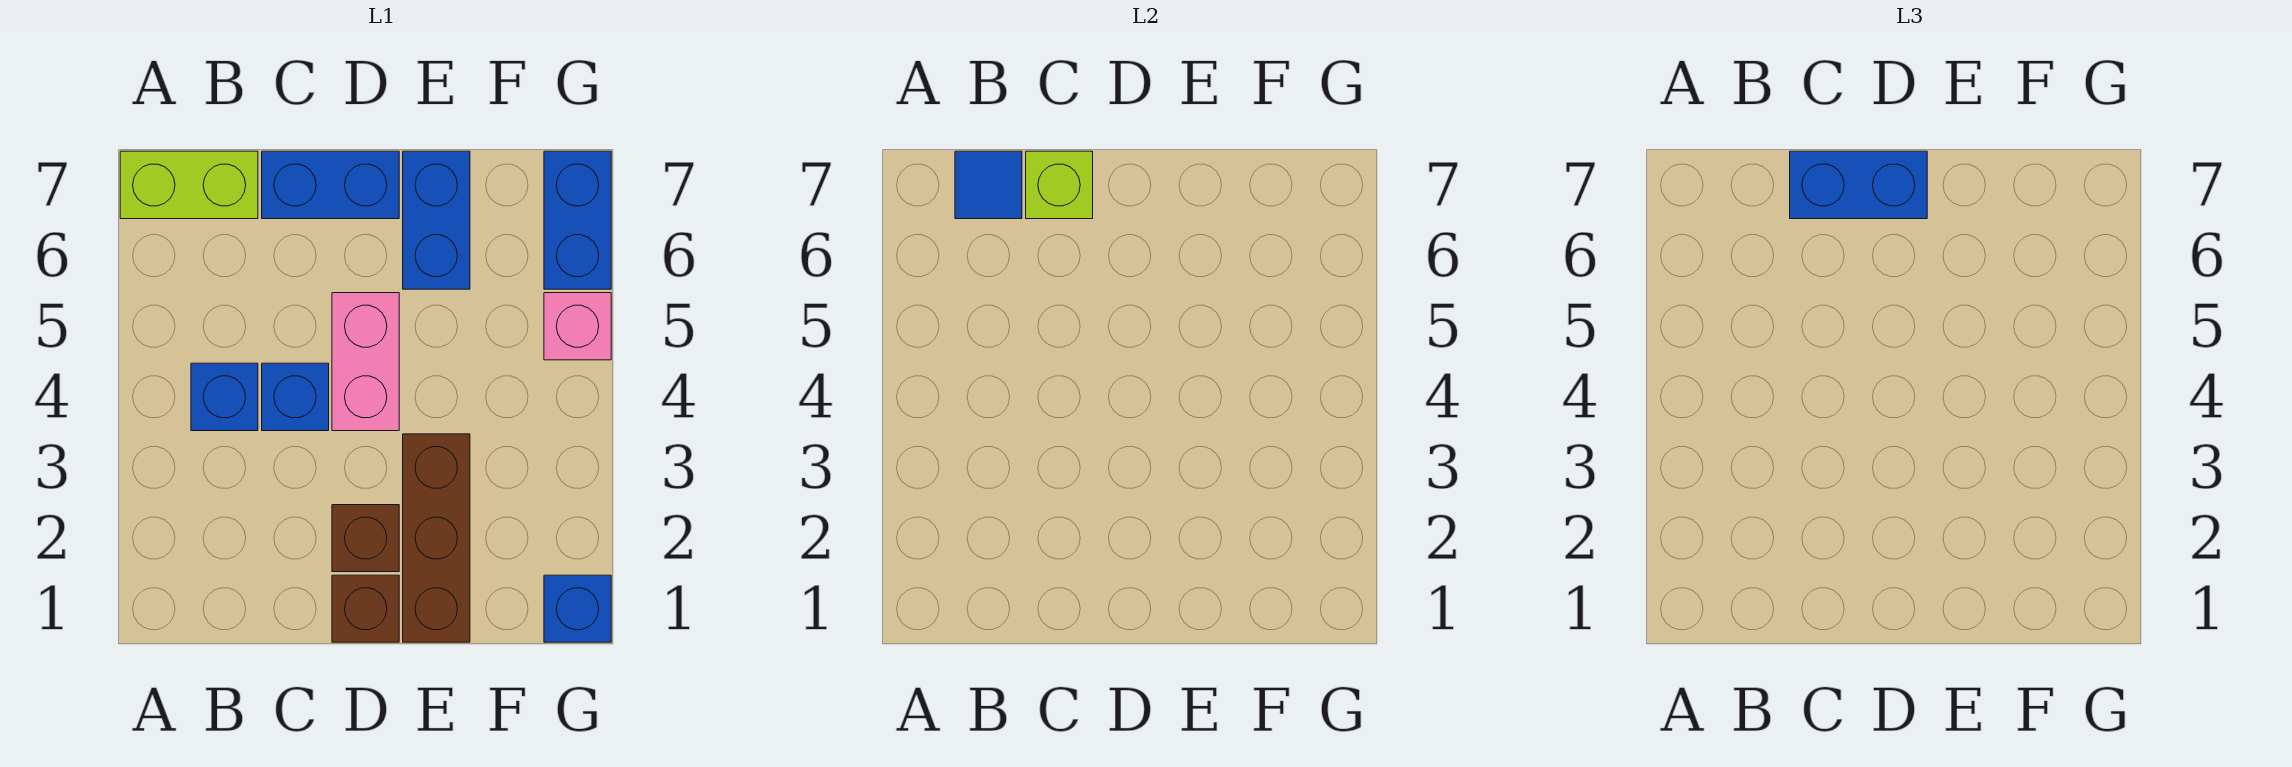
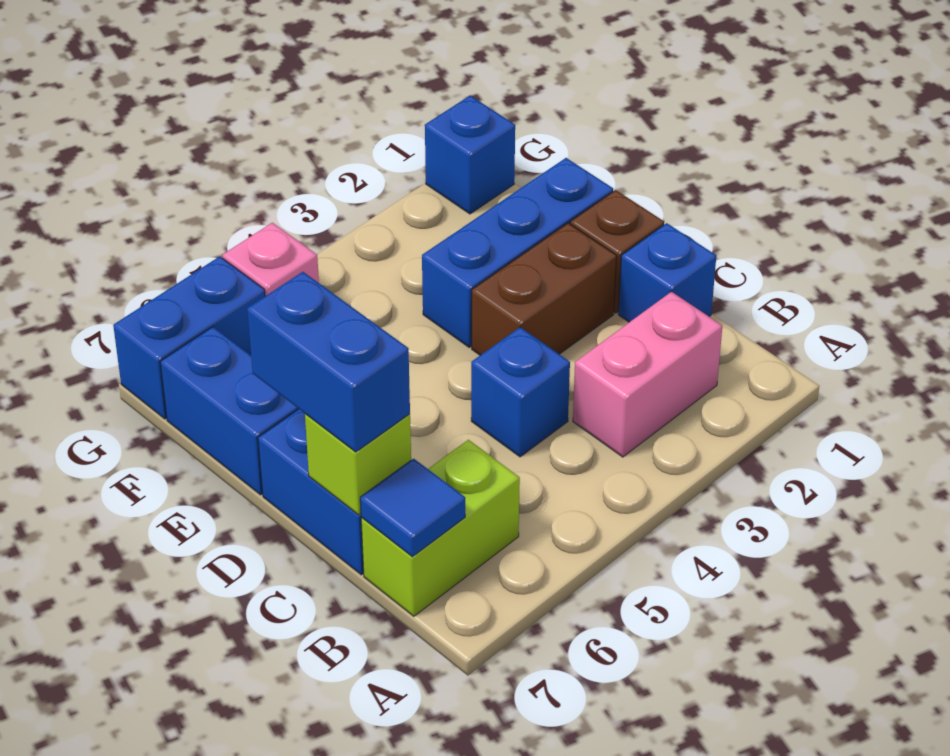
lime 1x2 brick [120,151,258,219] -> lime 1x2 brick turned to [361,440,520,616]
blue 1x1 brick [191,363,258,431] -> blue 1x1 brick moved to [618,223,716,322]
brown 1x1 brick [332,505,399,572] -> brown 1x2 brick [472,223,617,355]
pink 1x2 brick [332,293,399,431] -> pink 1x2 brick moved to [573,292,722,457]
brown 1x3 brick [403,434,470,642] -> blue 1x3 brick [422,158,613,347]
blue 1x2 brick [403,151,470,289] -> blue 1x2 brick turned to [160,327,298,495]

